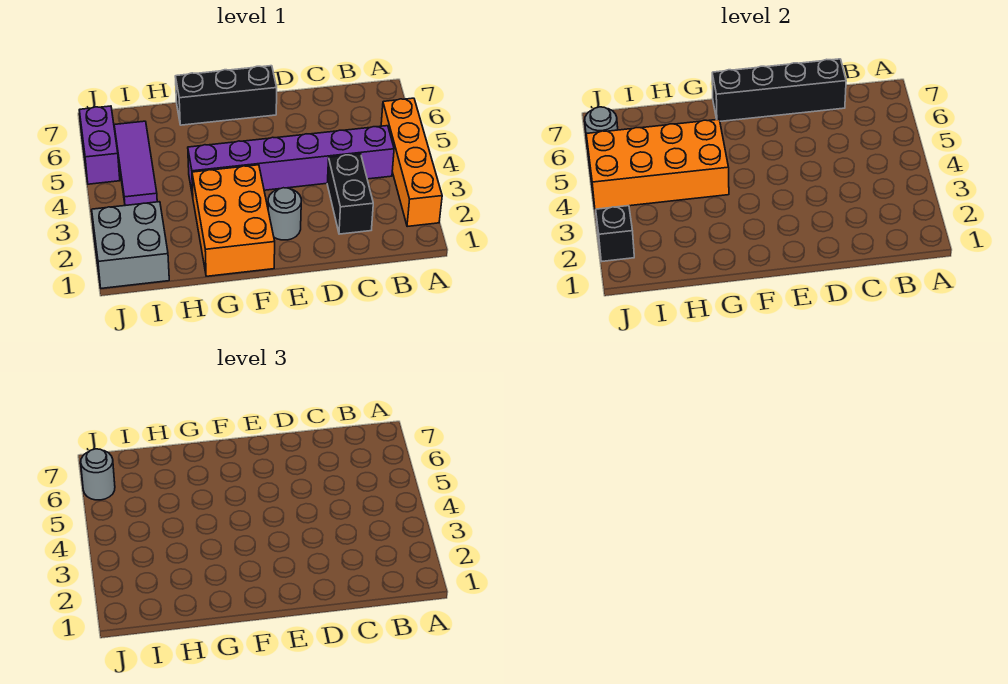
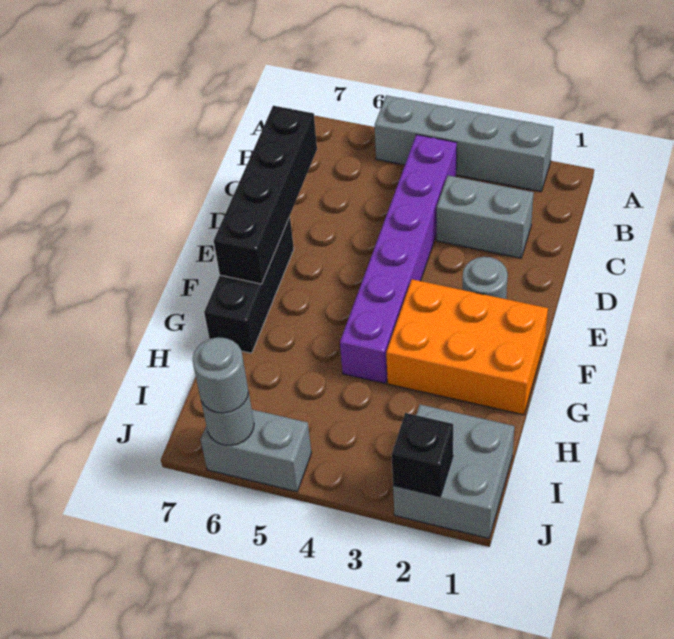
orange 1x4 brick [381,98,442,227] -> grey 1x4 brick [375,95,553,192]
black 1x2 brick [327,154,373,234] -> grey 1x2 brick [437,175,534,258]
orange 2x4 brick [586,119,729,209] -> none
purple 1x3 tile [114,121,157,206] -> none
purple 1x2 brick [79,106,120,184] -> grey 1x2 brick [201,410,311,492]

